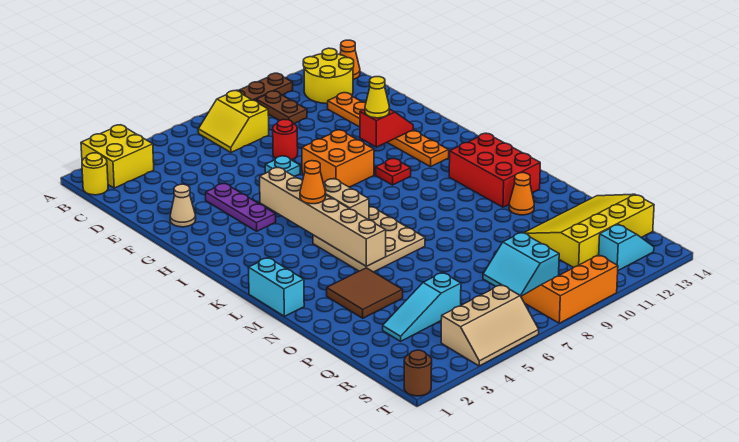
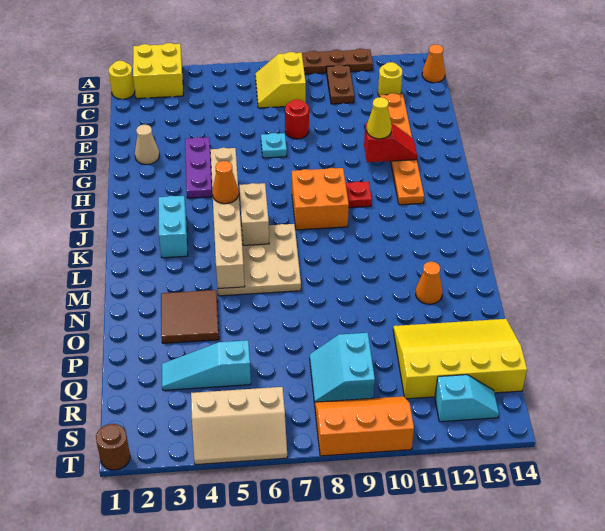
yellow 2x2 round brick [303,48,354,104] -> yellow 1x1 round brick [378,62,402,97]
orange 2x2 brick [302,130,374,187] -> orange 2x2 brick moved to [292,168,349,230]
red 2x3 brick [449,133,540,207] -> none
cyan 1x2 brick [248,258,304,316] -> cyan 1x2 brick moved to [159,196,188,258]

